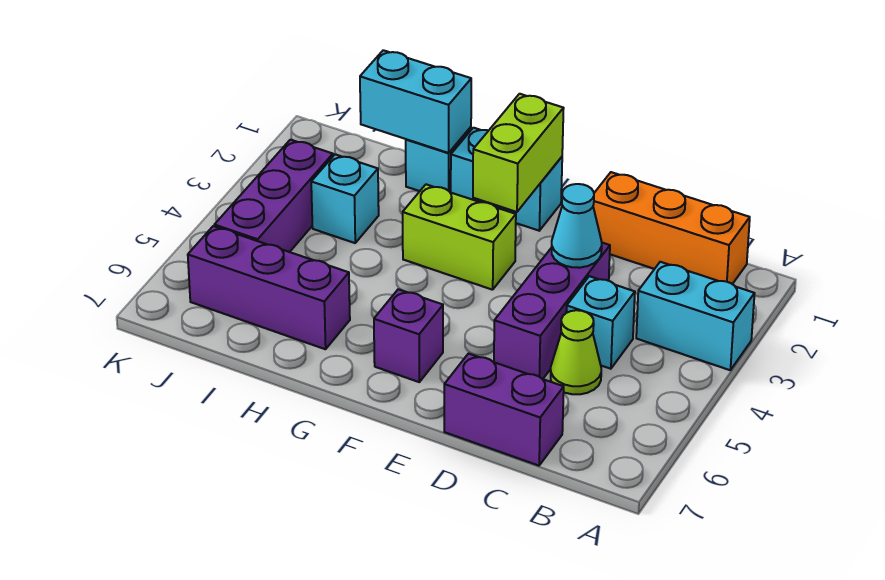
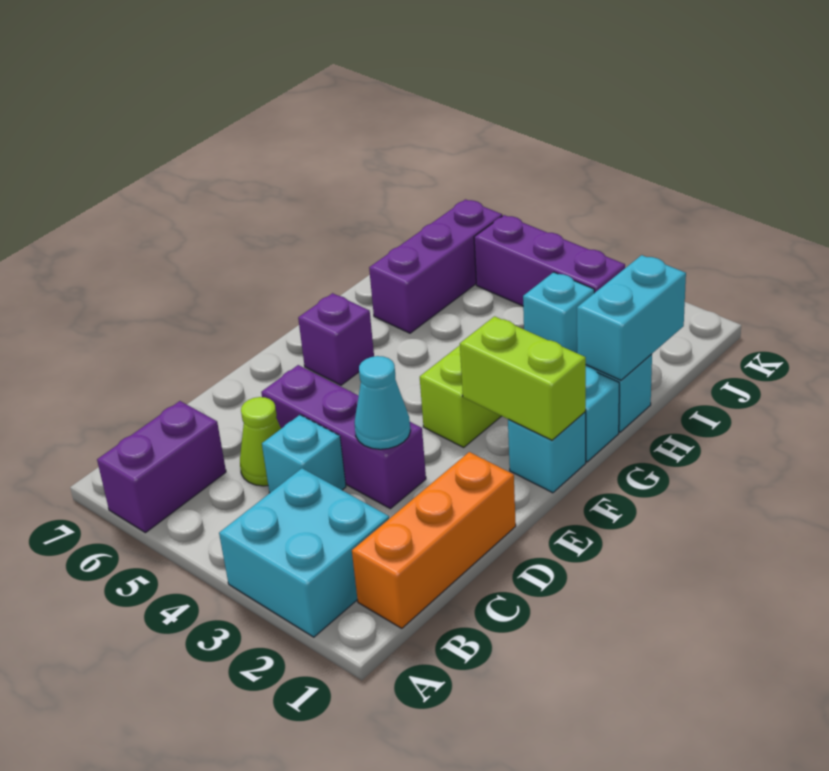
cyan 1x2 brick [636,262,755,370] -> cyan 2x2 brick [219,468,389,637]
purple 1x2 brick [444,354,564,466] -> purple 1x2 brick moved to [97,401,226,533]

